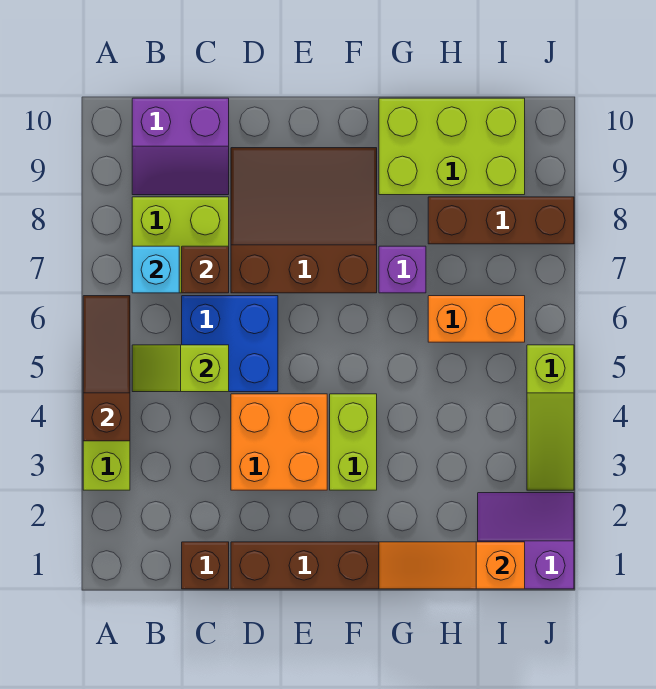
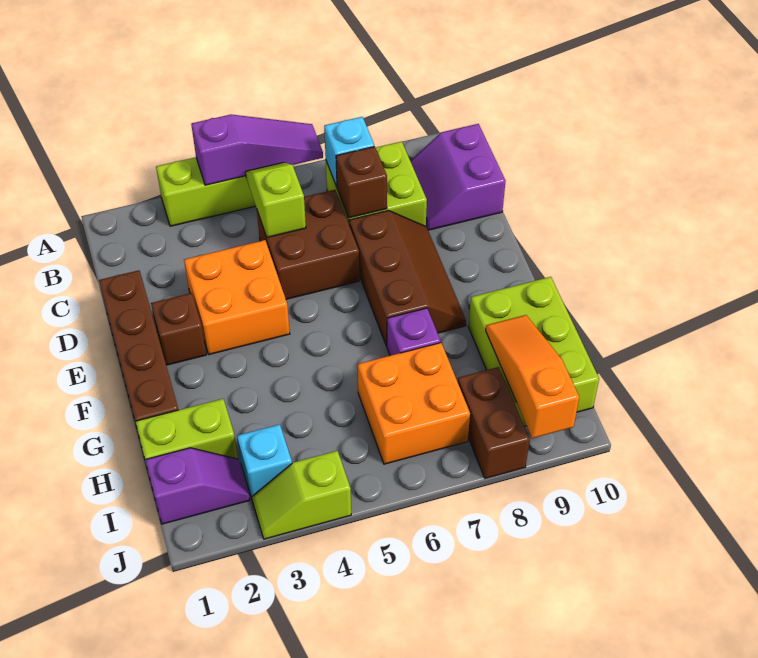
brown 1x3 slope [83,296,130,441] -> purple 1x3 slope [191,114,323,185]
brown 1x1 brick [182,542,229,589] -> brown 1x1 brick moved to [151,293,206,365]
blue 2x2 brick [182,296,278,392] -> brown 2x2 brick [257,190,359,299]
brown 3x3 slope [231,148,377,293] -> brown 2x3 slope [349,210,466,346]
lime 1x2 brick [330,394,377,490] -> lime 1x2 brick moved to [135,399,238,465]
orange 1x3 slope [379,542,525,589] -> orange 1x3 slope moved to [486,315,579,438]
orange 1x2 brick [428,296,525,342] -> orange 2x2 brick [358,343,470,464]
brown 1x3 brick [428,197,574,244] -> brown 1x2 brick [458,367,530,478]
purple 2x2 slope [478,493,574,589] -> purple 1x2 slope [145,448,250,524]
none -> cyan 1x1 brick [237,424,292,498]
lime 1x3 slope [527,345,574,490] -> lime 1x2 slope [252,451,351,539]

